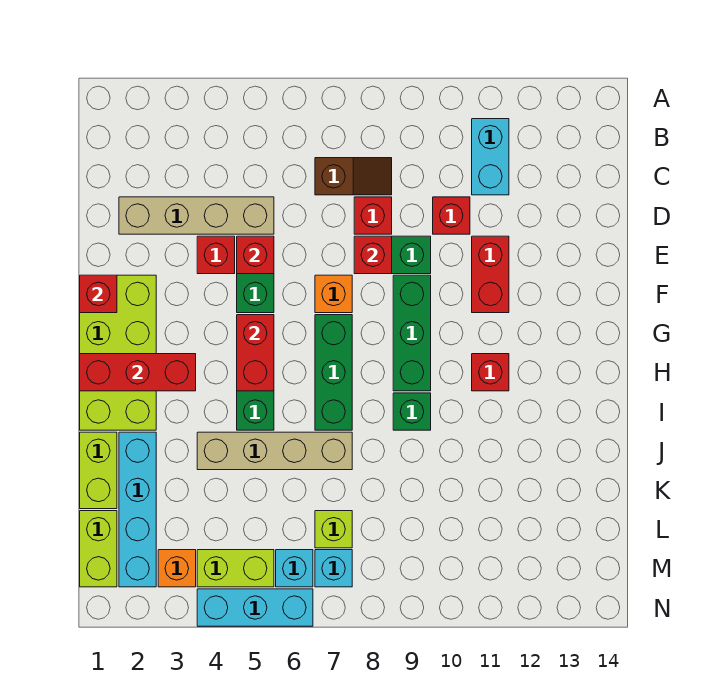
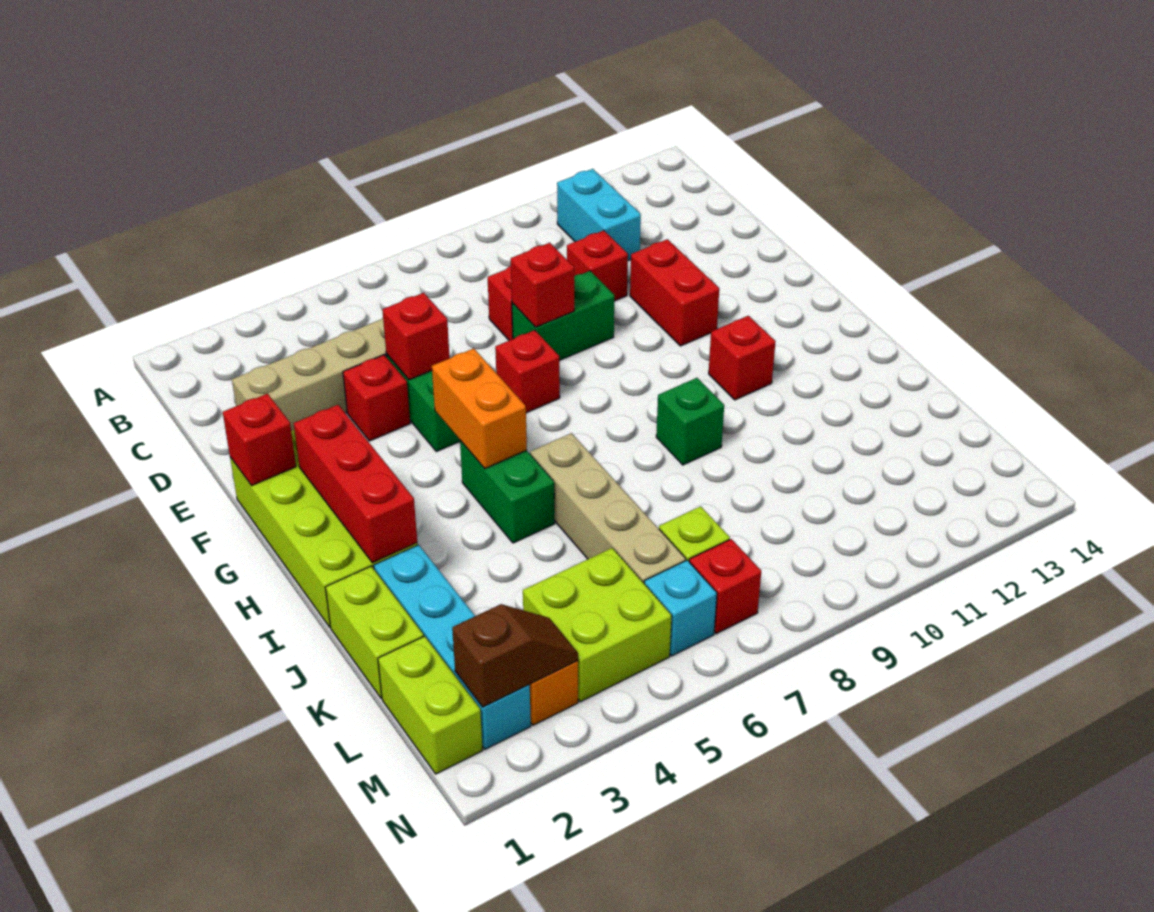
brown 1x2 slope [315,158,392,195] -> brown 1x2 slope moved to [452,604,578,707]
orange 1x1 brick [315,275,352,313] -> red 1x1 brick [495,330,560,413]
green 1x3 brick [393,275,431,391] -> none
red 1x2 brick [237,315,274,391] -> orange 1x2 brick [432,348,527,469]
green 1x3 brick [315,315,352,430] -> none
red 1x3 brick [80,354,196,391] -> red 1x3 brick turned to [294,405,417,563]
tan 1x4 brick [197,432,352,470] -> tan 1x4 brick turned to [530,433,686,583]
lime 1x2 brick [197,550,274,587] -> lime 2x2 brick [523,548,672,702]
cyan 1x1 brick [315,550,352,587] -> red 1x1 brick [689,539,761,634]
cyan 1x3 brick [197,589,313,626] -> none

